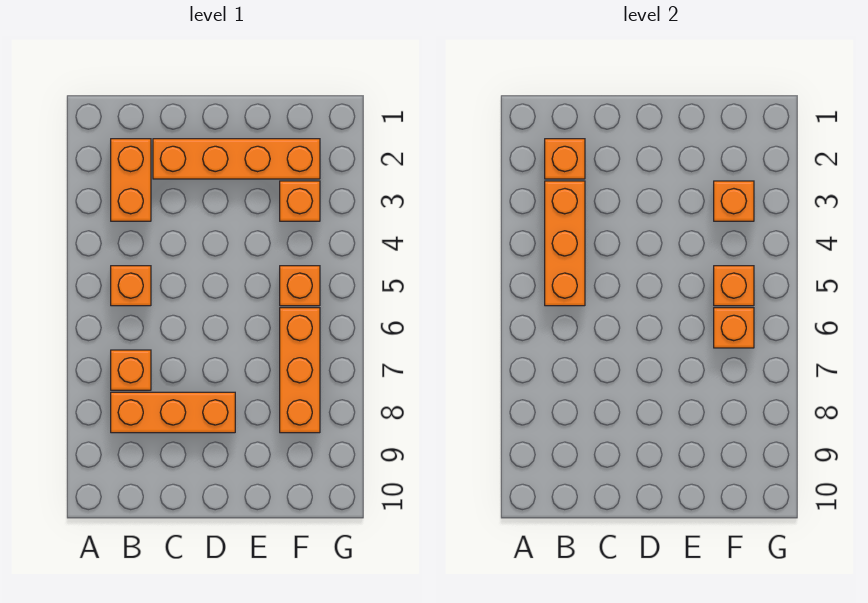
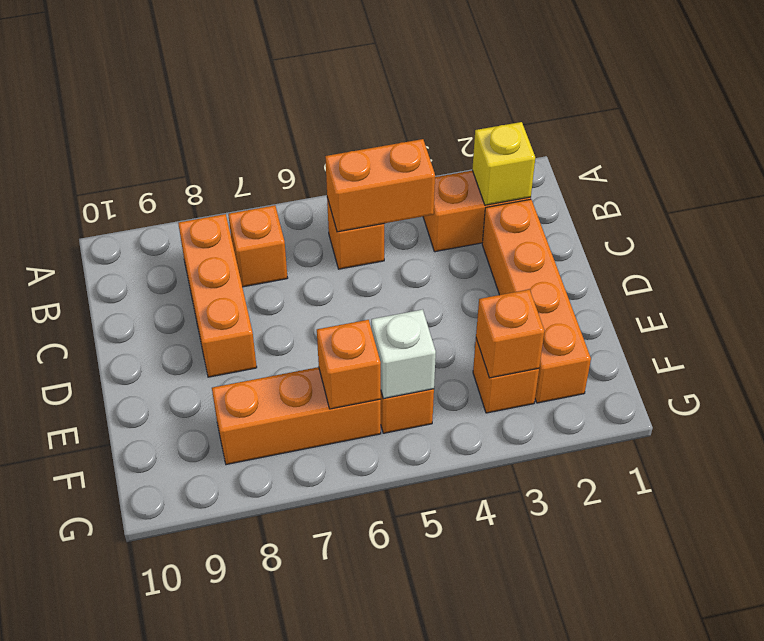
orange 1x1 brick [545,139,585,179] -> yellow 1x1 brick [472,122,535,205]
orange 1x3 brick [545,181,585,306] -> orange 1x2 brick [325,139,435,232]
orange 1x1 brick [714,266,754,306] -> white 1x1 brick [371,309,436,399]

